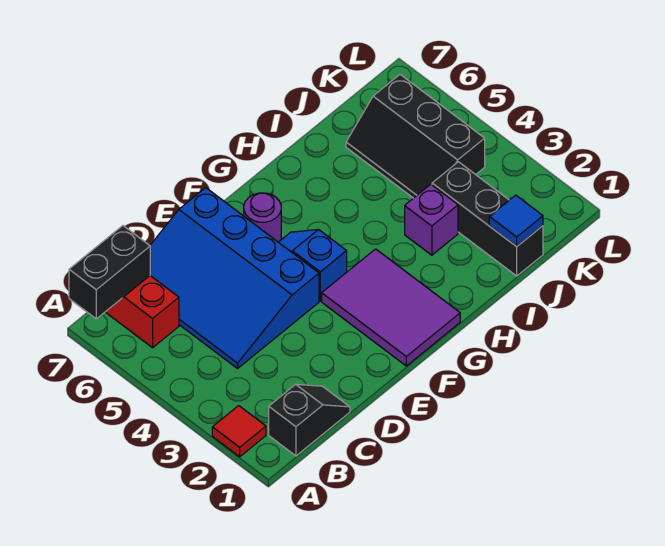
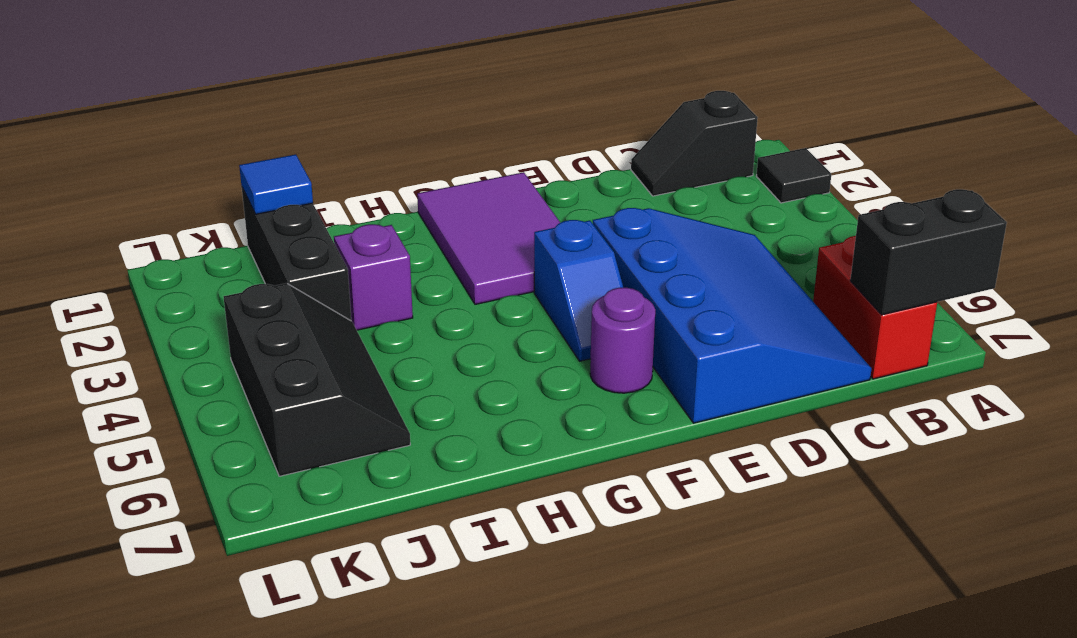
red 1x1 tile [212,406,266,457] -> black 1x1 tile [756,148,831,203]

